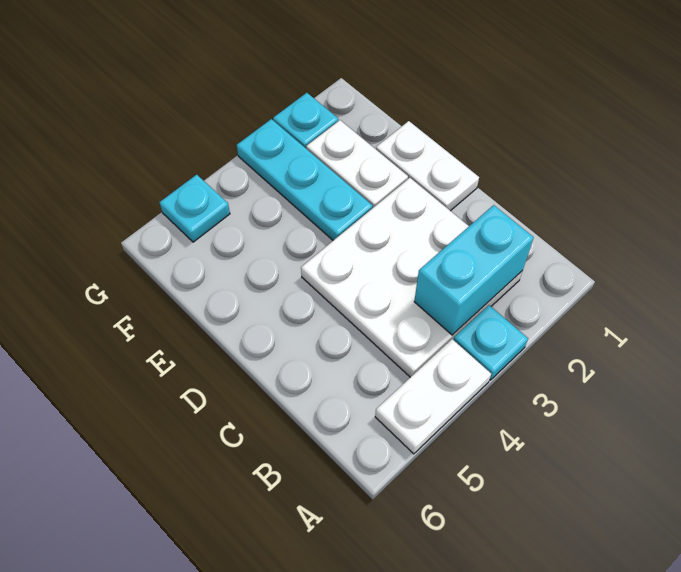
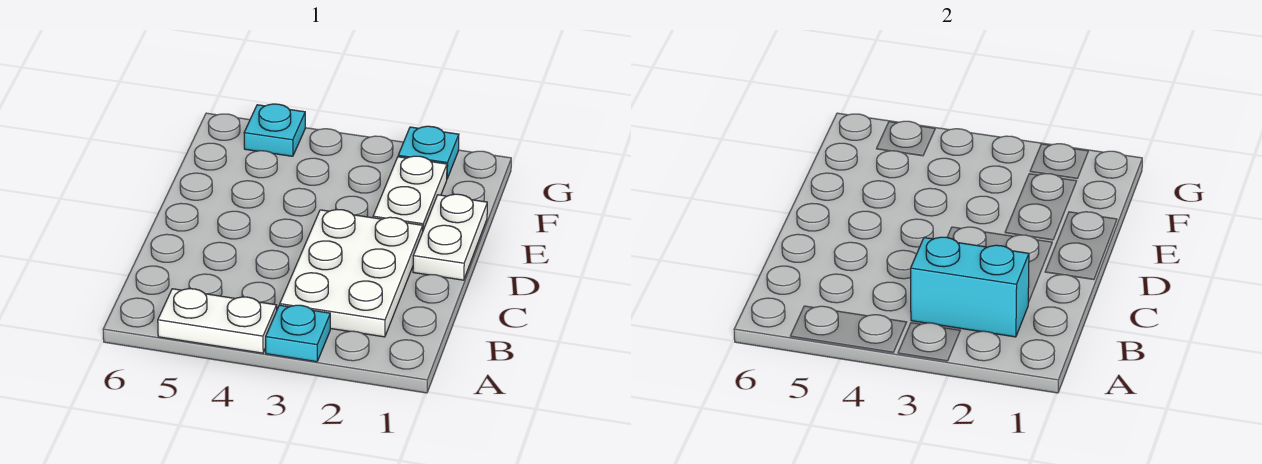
white 3x3 plate [301,178,522,377] -> white 2x3 plate [280,210,423,337]
cyan 1x3 plate [237,119,372,240] -> none

